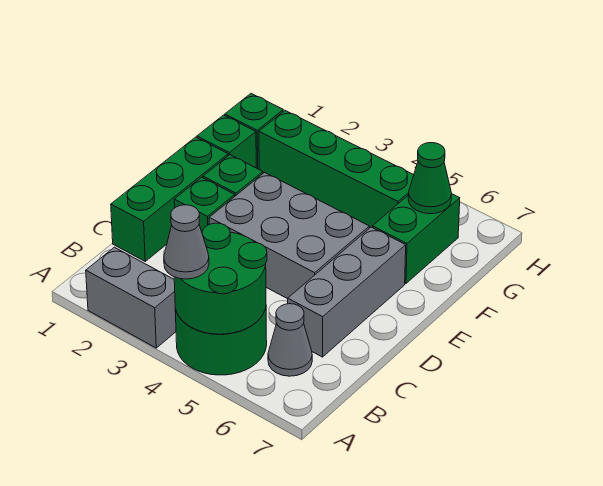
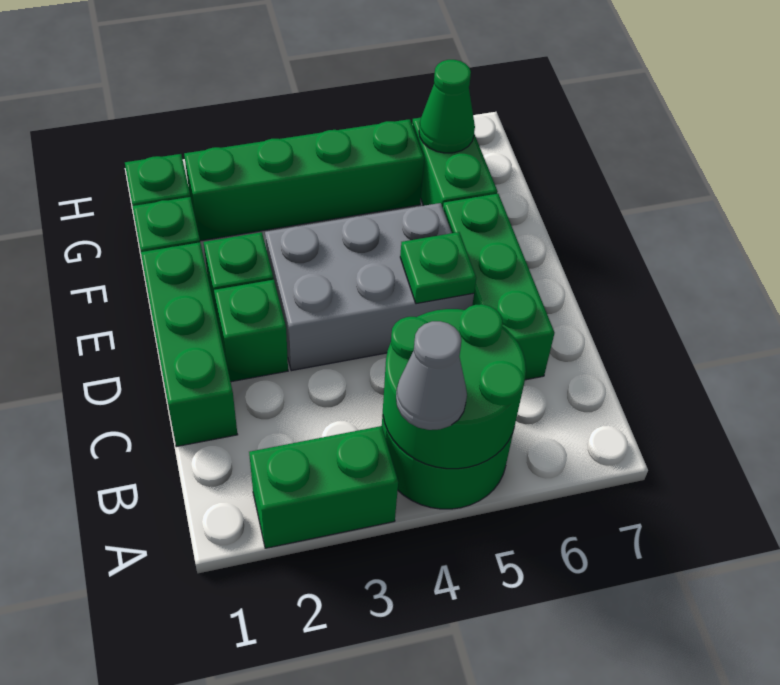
grey 1x2 brick [86,247,176,348] -> green 1x2 brick [249,426,398,548]
grey 1x1 cone [268,304,312,376] -> none
grey 1x3 brick [288,227,406,357] -> green 1x3 brick [443,194,555,380]
none -> green 1x1 plate [400,232,476,304]

